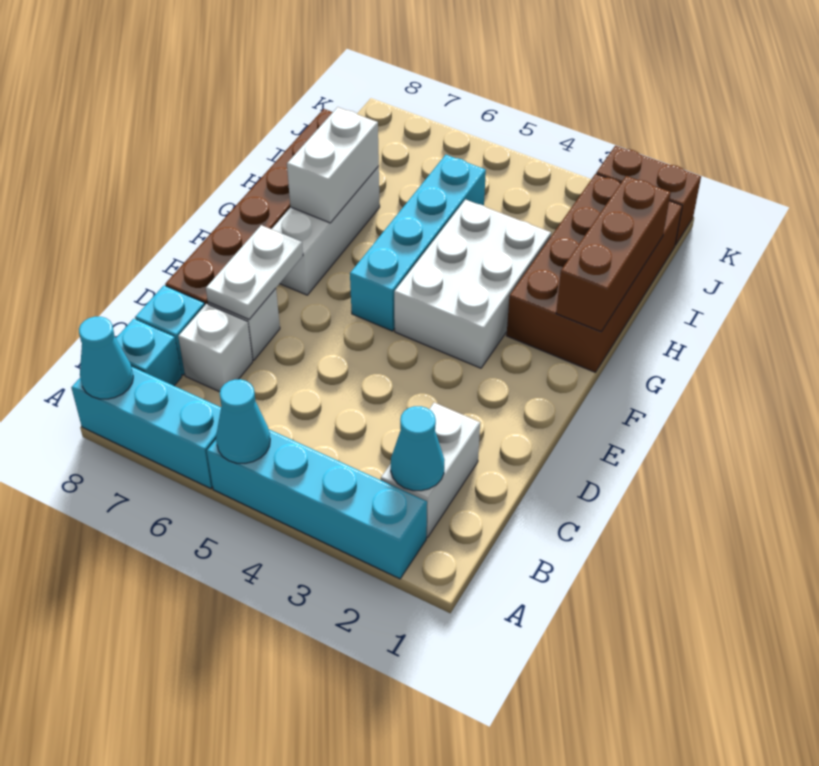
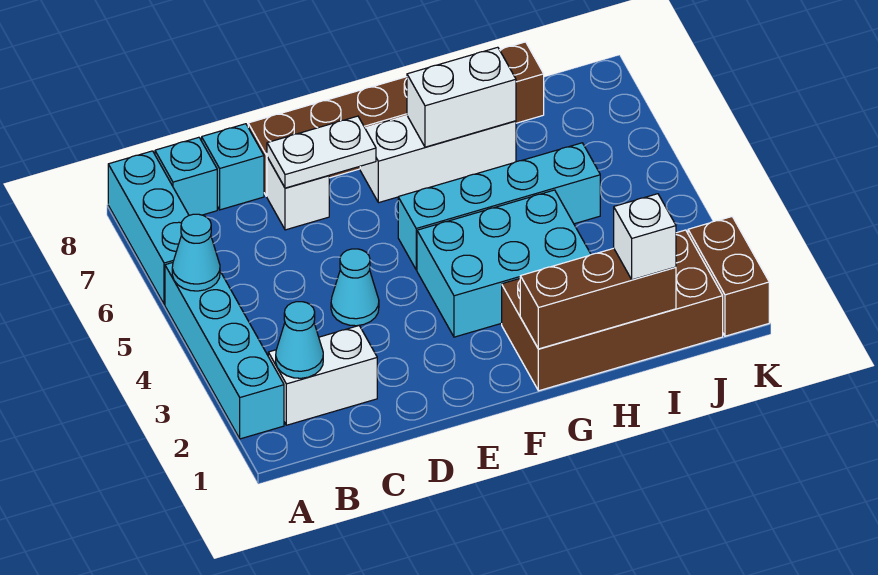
cyan 1x1 cone [79,317,133,399] -> cyan 1x1 cone moved to [331,249,379,326]
white 1x1 brick [178,304,253,392] -> white 1x1 brick moved to [614,194,676,280]
white 2x3 brick [394,200,551,368] -> cyan 2x3 brick [417,190,591,337]

